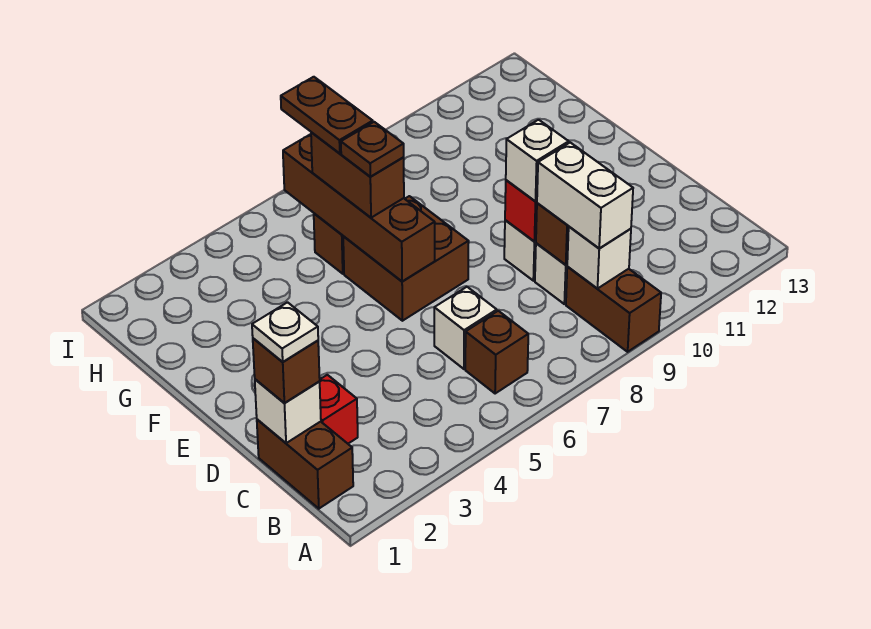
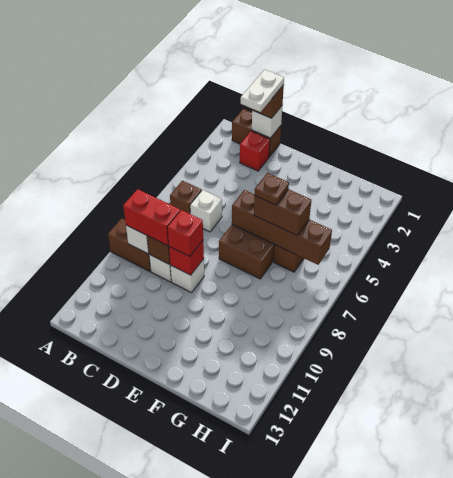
white 1x2 brick [537,143,633,249] -> red 1x2 brick [123,189,180,246]
white 1x1 plate [252,302,318,362] -> white 1x2 plate [241,70,284,112]
white 1x1 brick [506,120,569,202] -> red 1x1 brick [167,210,203,257]
brown 1x2 plate [281,77,373,153] -> none

